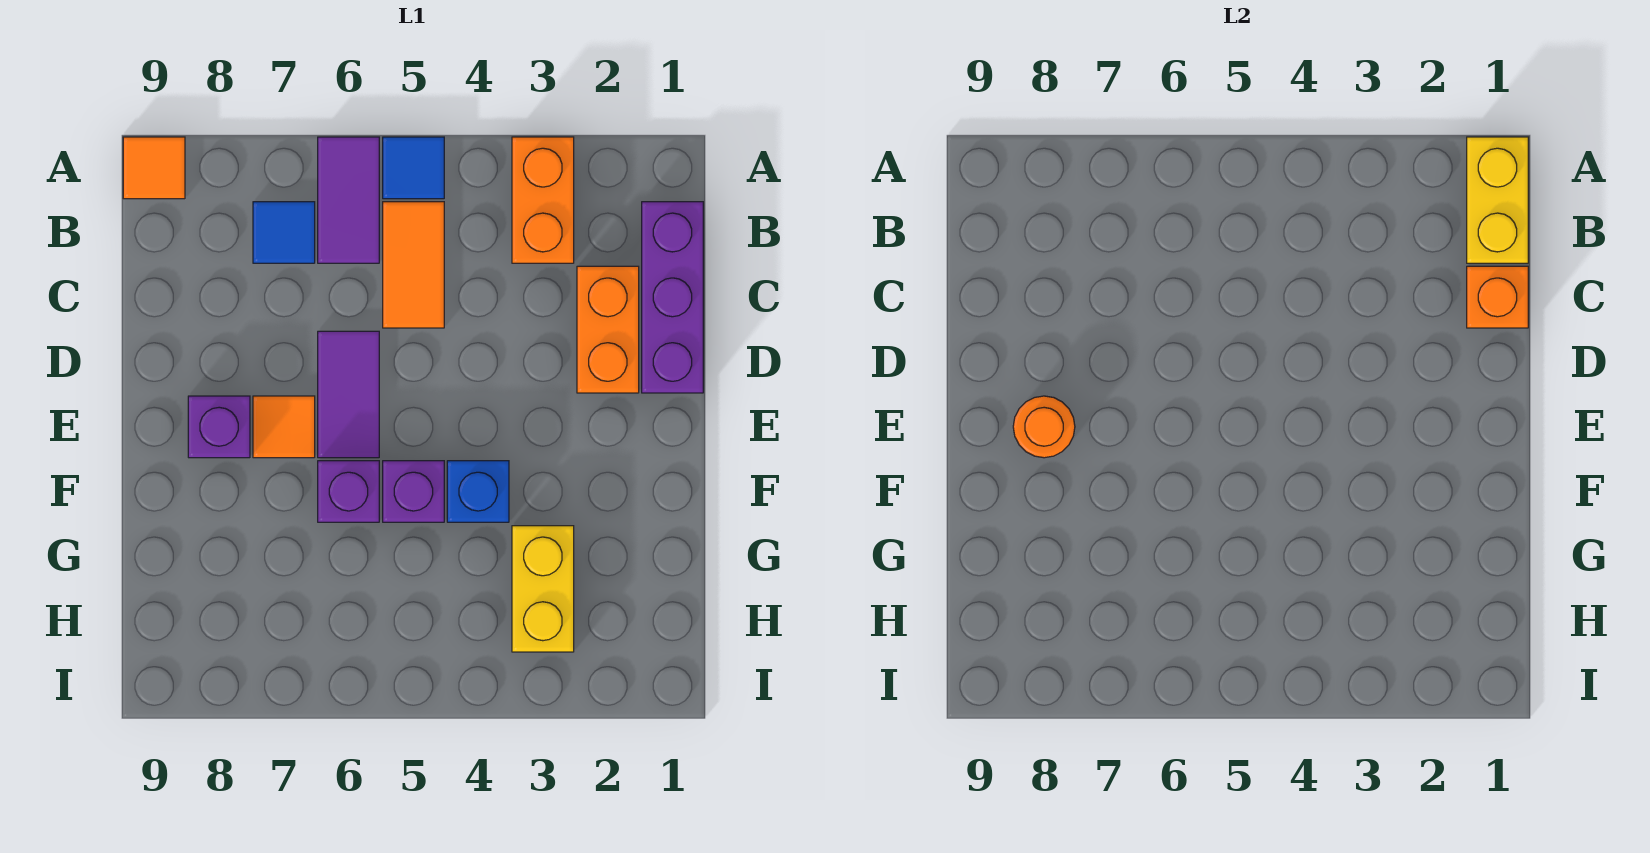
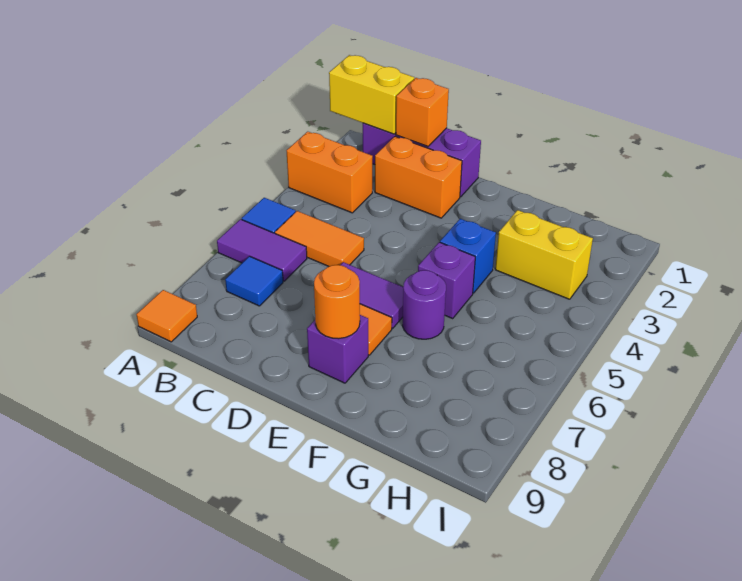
purple 1x1 brick [318,461,379,522] -> purple 1x1 round brick [403,270,446,339]

